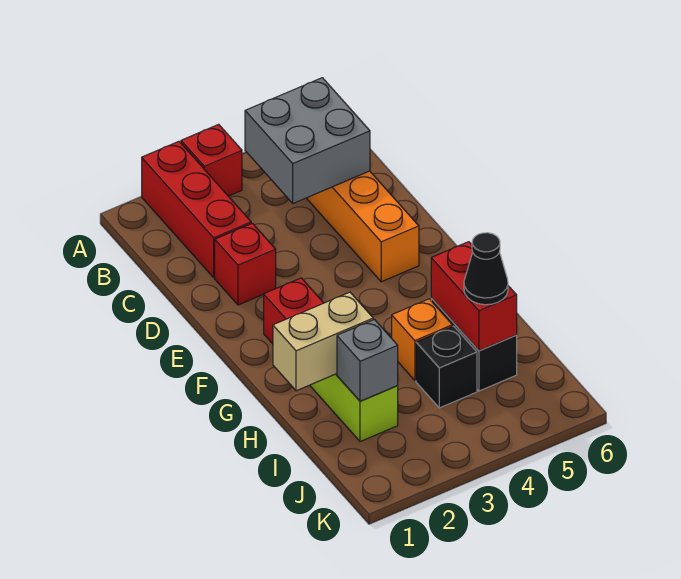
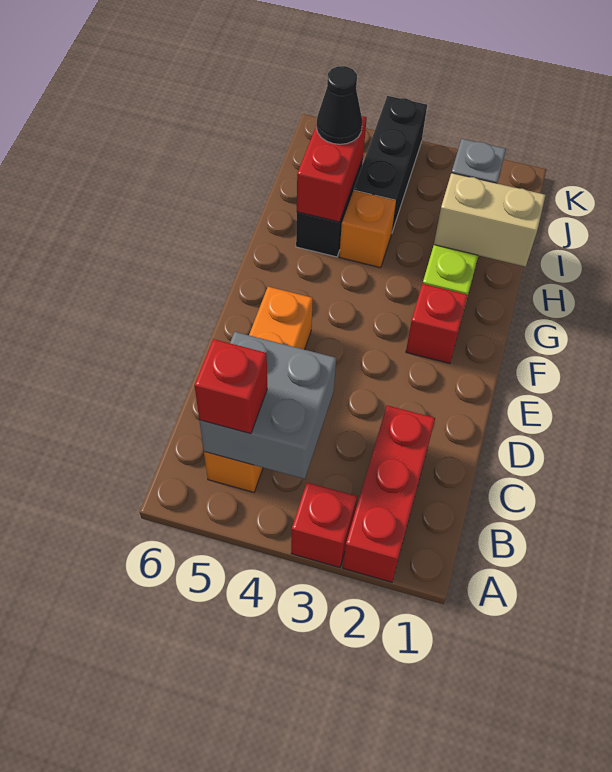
red 1x1 brick [215,223,276,305] -> red 1x1 brick moved to [194,339,267,434]
black 1x1 brick [416,326,477,408] -> black 1x3 brick [354,96,427,232]

